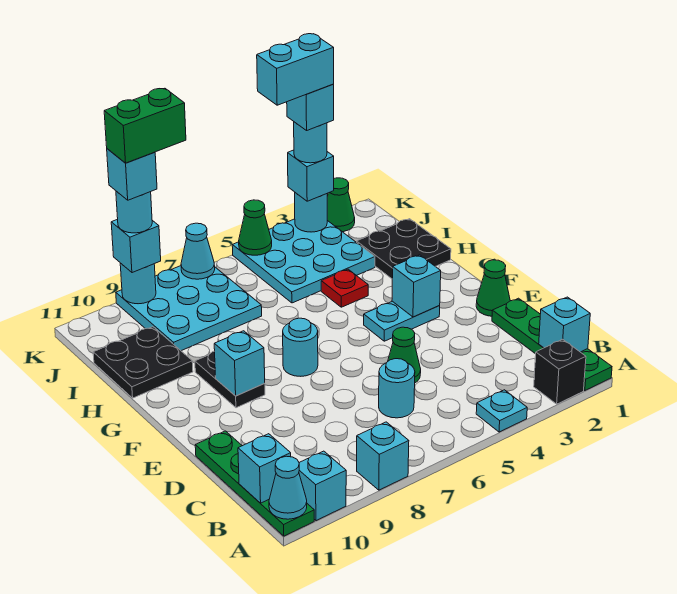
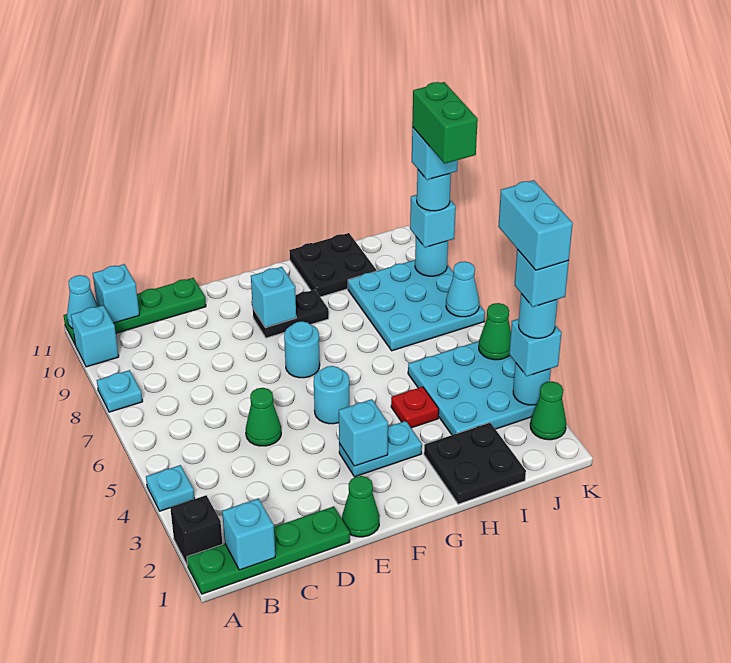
cyan 1x1 brick [357,422,409,490] -> cyan 1x1 plate [97,370,143,412]
cyan 1x1 round brick [379,359,415,418] -> cyan 1x1 round brick moved to [314,366,349,424]
cyan 1x2 plate [364,301,440,341] -> cyan 1x2 plate turned to [339,421,422,477]

